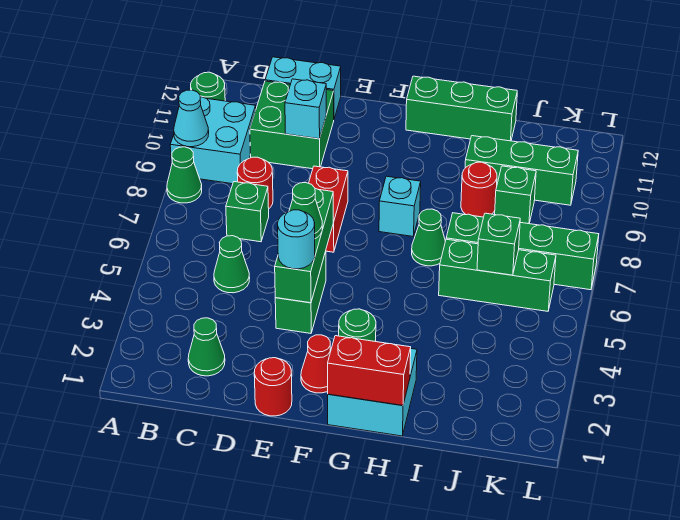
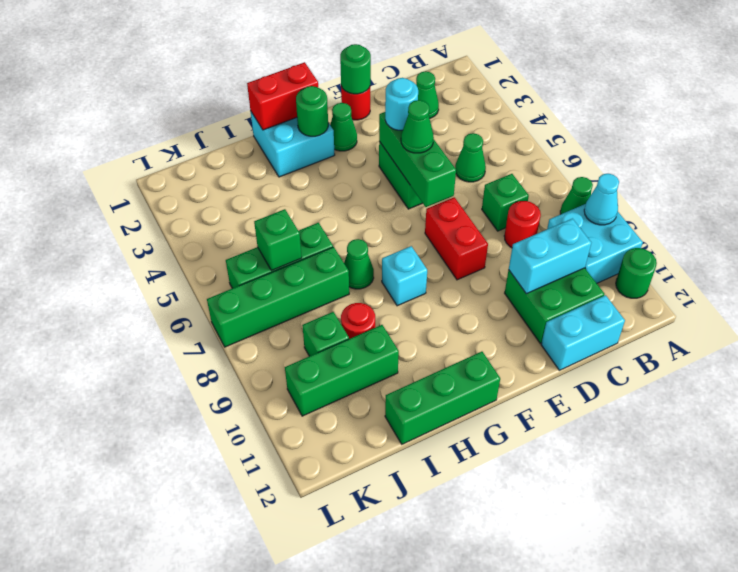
cyan 1x1 brick [285,79,326,139] -> cyan 1x2 brick [509,219,591,294]
none -> green 1x1 round brick [340,44,371,94]
red 1x1 cone [301,335,331,393] -> green 1x1 cone [330,103,357,151]

